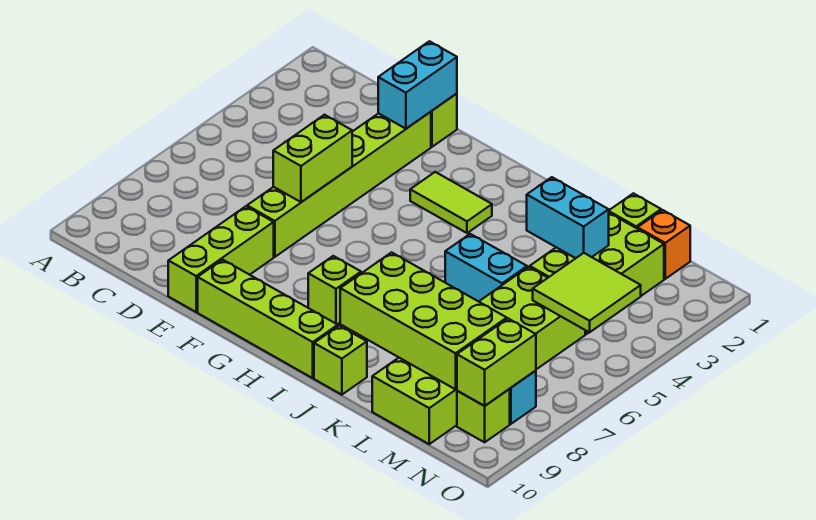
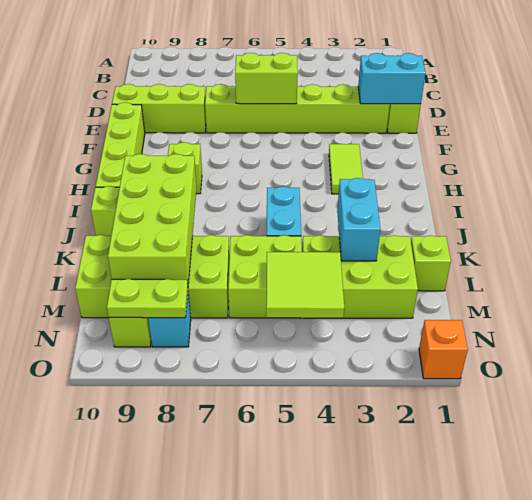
orange 1x1 brick [638,210,690,279] -> orange 1x1 brick moved to [419,320,468,379]
lime 1x2 brick [457,319,536,406] -> lime 1x2 plate [107,279,188,318]

